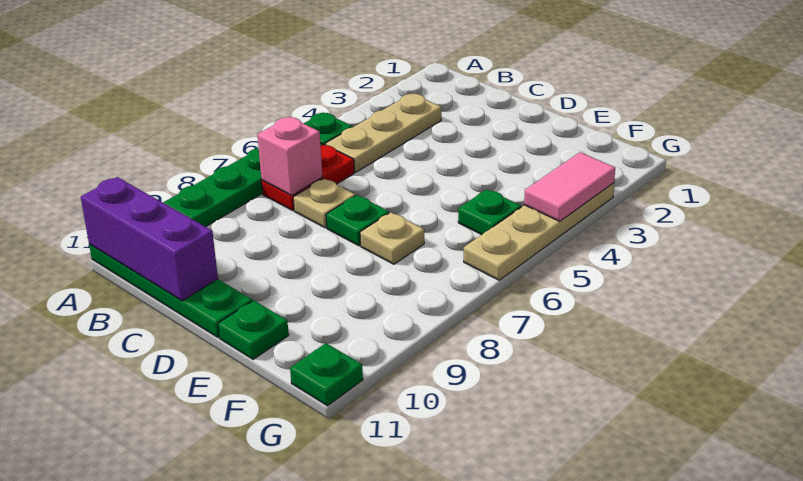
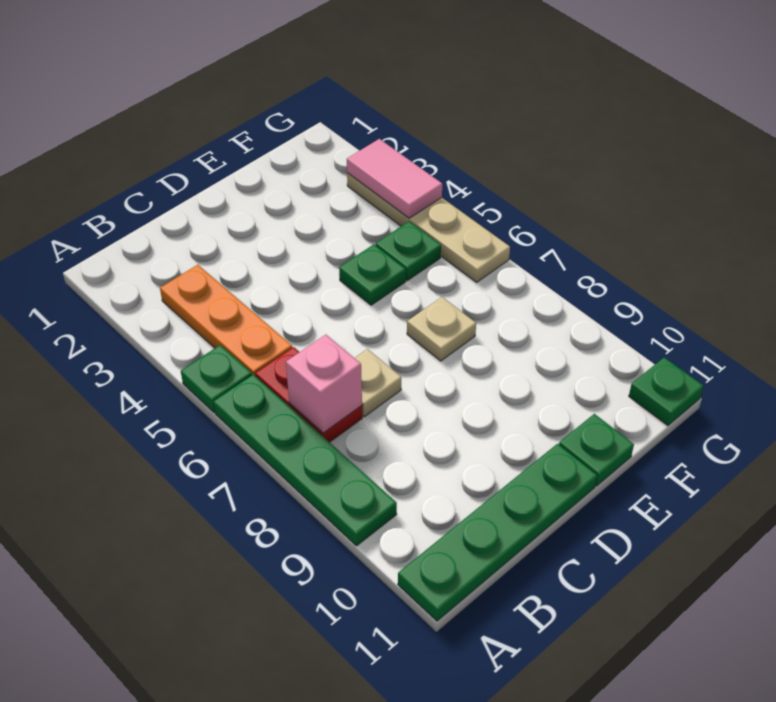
purple 1x3 brick [81,177,218,301] -> none
tan 1x3 plate [325,94,441,172] -> orange 1x3 plate [160,265,292,375]
green 1x1 plate [326,195,389,246] -> green 1x1 plate moved to [339,245,406,305]

